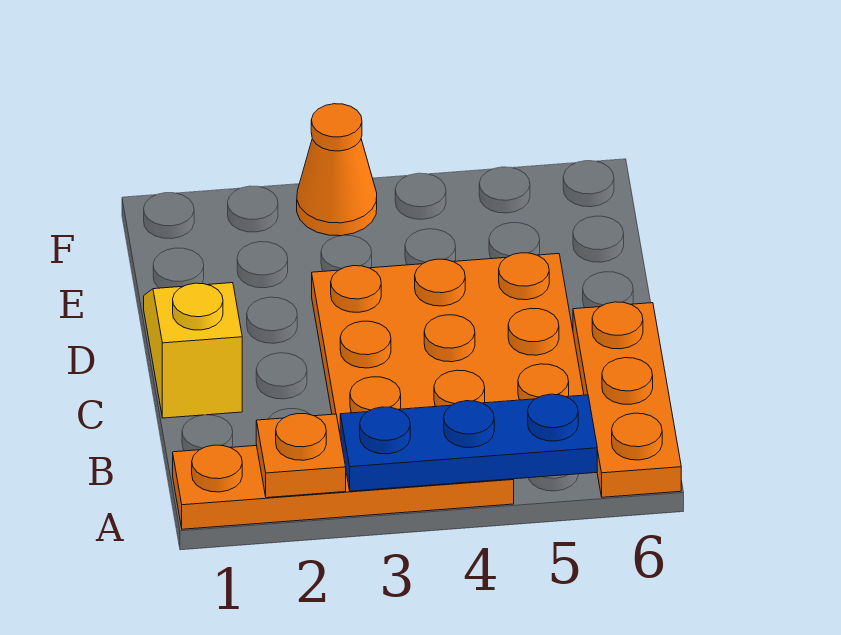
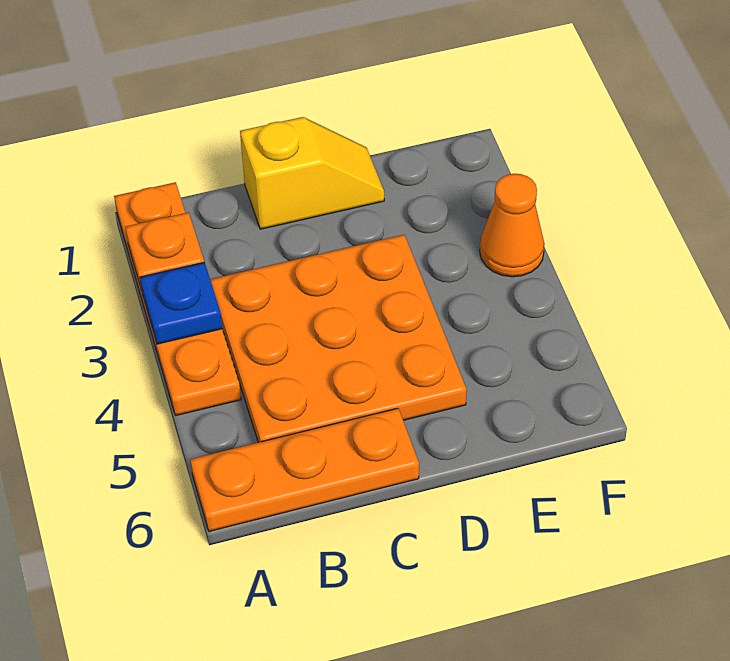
blue 1x3 plate [340,394,597,491] -> blue 1x1 plate [140,262,222,344]

